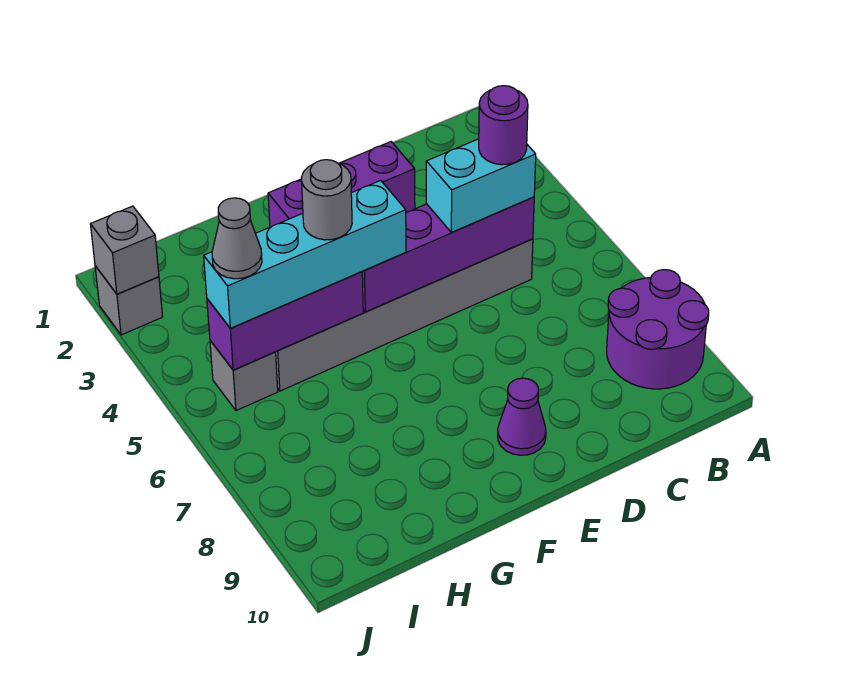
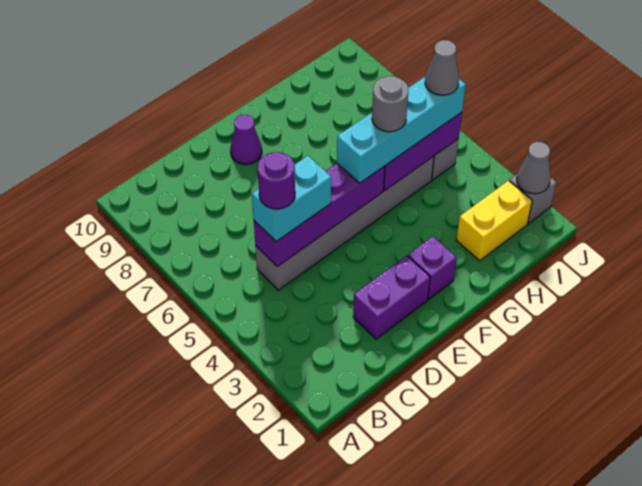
purple 2x2 round brick [607,270,709,389] -> none
none -> yellow 1x2 brick [456,181,532,261]
grey 1x1 brick [91,206,159,294] -> grey 1x1 cone [517,142,551,194]

